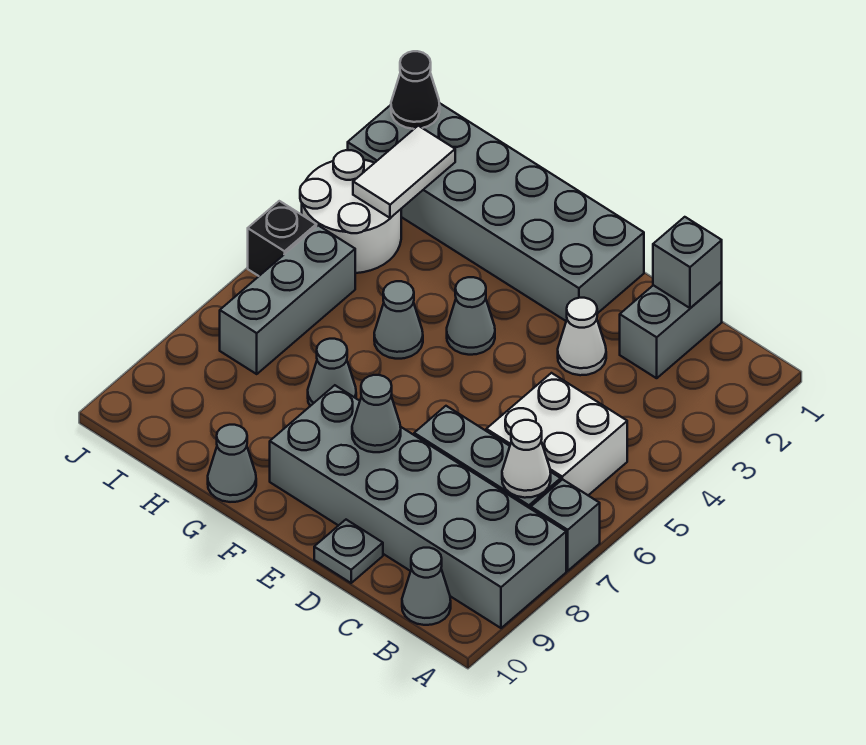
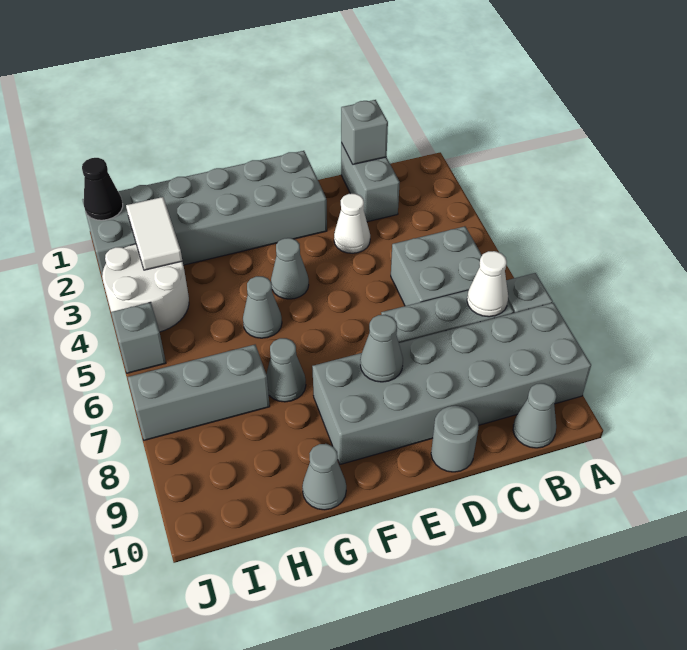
white 2x2 brick [486,373,627,495] -> grey 2x2 brick [391,226,482,306]
grey 1x1 plate [314,520,383,583] -> grey 1x1 round brick [431,406,479,472]
grey 1x3 brick [220,225,355,374] -> grey 1x3 brick turned to [128,345,270,440]
black 1x1 brick [248,201,316,276] -> grey 1x1 brick [111,302,166,373]

